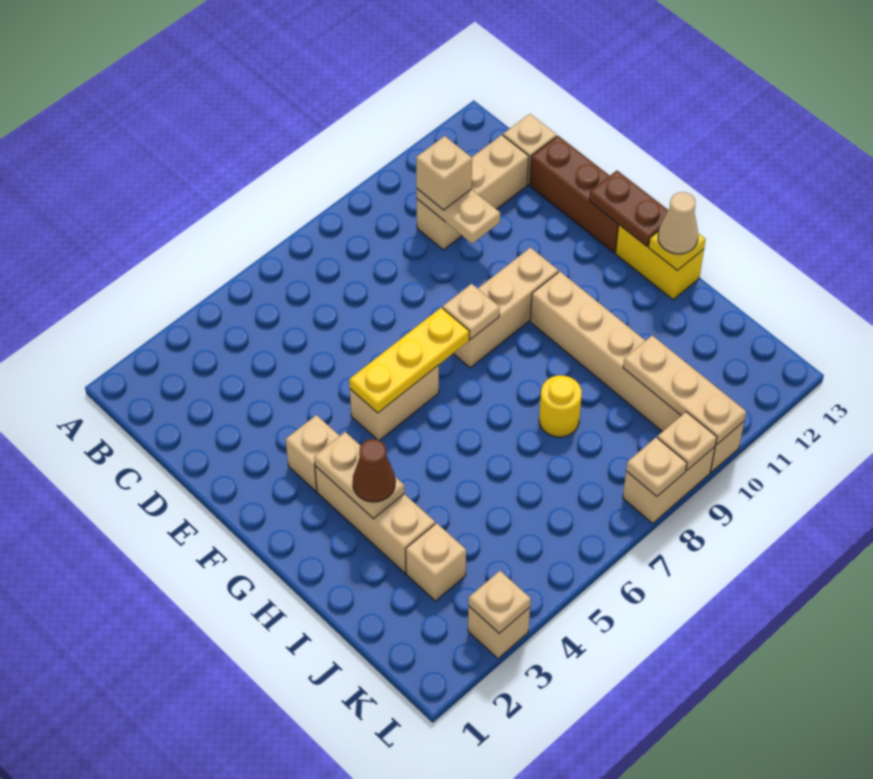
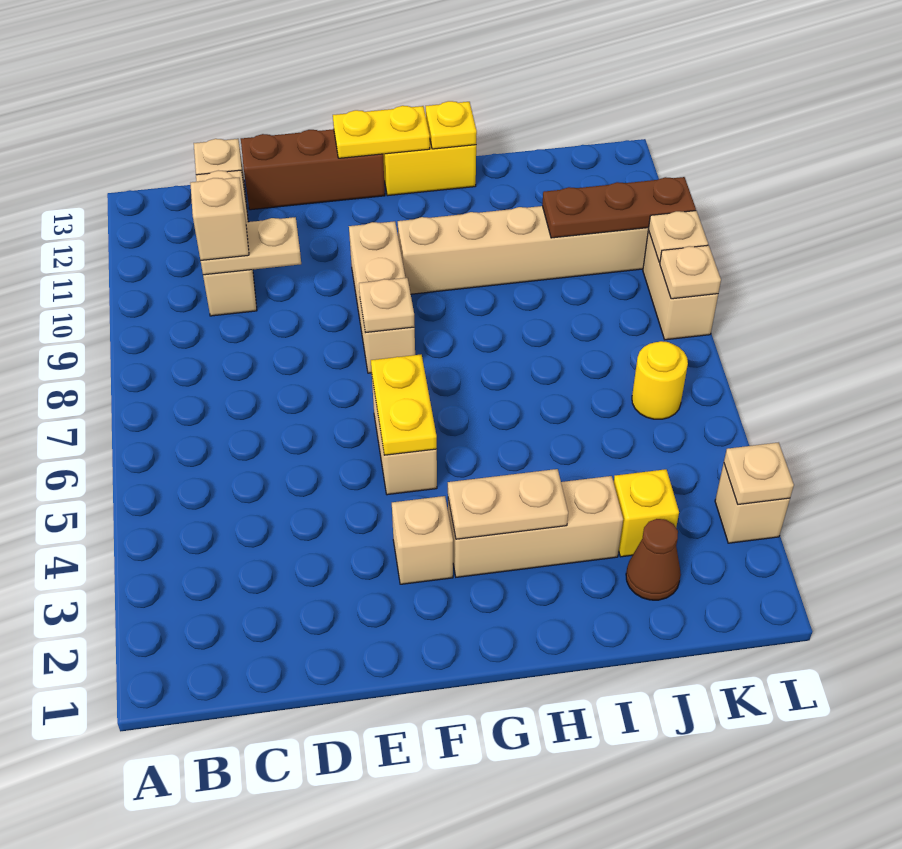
yellow 1x3 plate [349,307,470,413] -> yellow 1x2 plate [371,355,437,455]
brown 1x2 plate [589,171,668,246] -> yellow 1x2 plate [333,106,430,158]
brown 1x1 cone [353,439,395,502] -> brown 1x1 cone moved to [626,519,681,600]
tan 1x1 cone [658,192,698,254] -> none
yellow 1x1 round brick [539,375,582,437] -> yellow 1x1 round brick moved to [632,341,688,419]
tan 1x1 brick [406,523,466,601] -> yellow 1x1 brick [614,469,679,557]
tan 1x3 plate [623,335,746,445] -> brown 1x3 plate [542,177,696,238]

